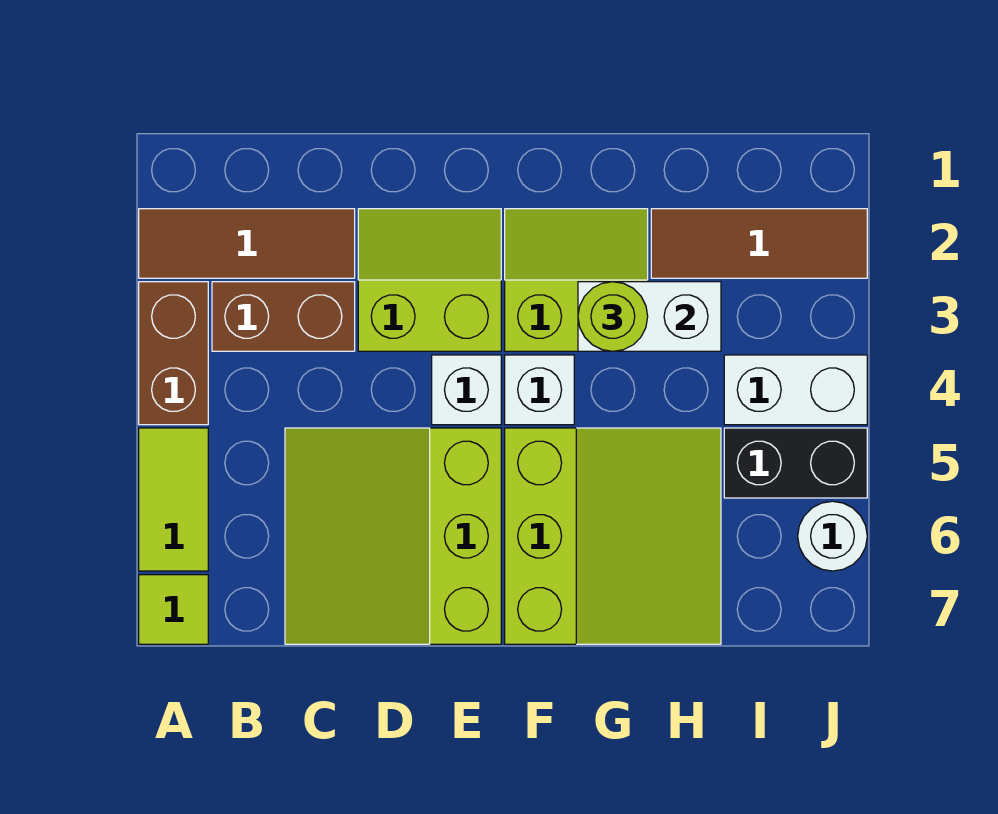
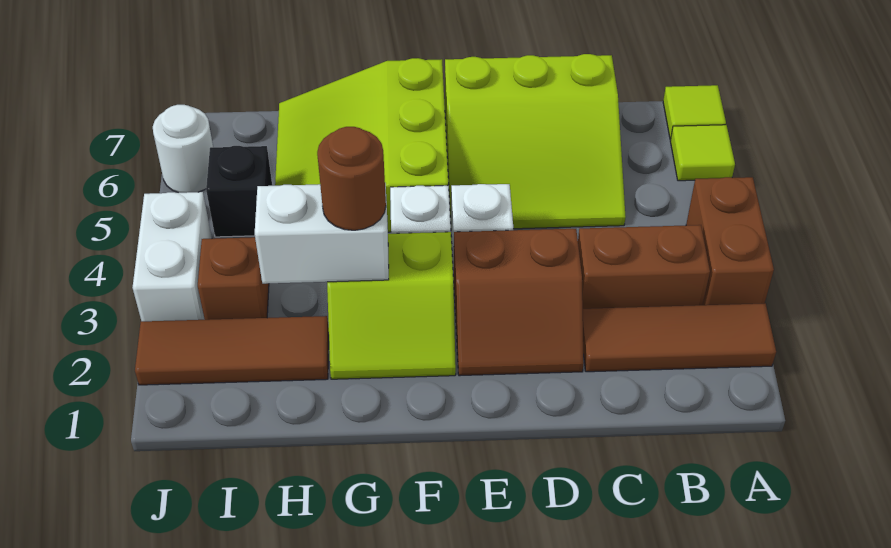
lime 1x2 tile [139,428,208,571] -> lime 1x1 tile [670,125,735,181]
lime 3x3 slope [285,428,501,644] -> lime 3x3 slope turned to [445,54,626,229]
lime 2x2 slope [358,209,501,351] -> brown 2x2 slope [454,229,584,376]
lime 1x1 round brick [578,282,648,351] -> brown 1x1 round brick [317,127,386,230]
none -> brown 1x1 brick [198,237,269,320]
white 1x2 brick [724,355,867,425] -> white 1x2 brick turned to [133,192,212,321]
black 1x2 brick [724,428,867,498] -> black 1x1 brick [206,146,272,237]

